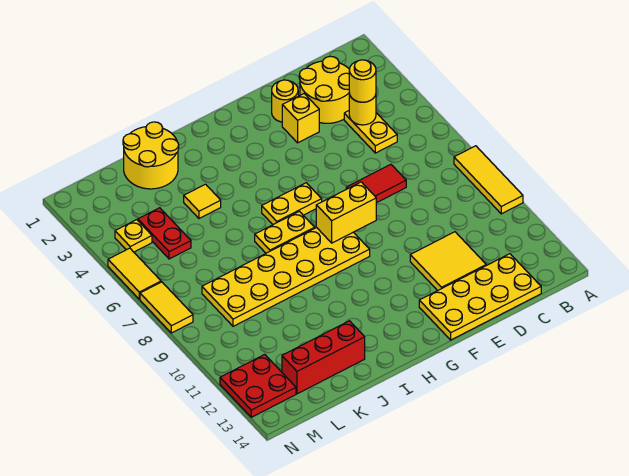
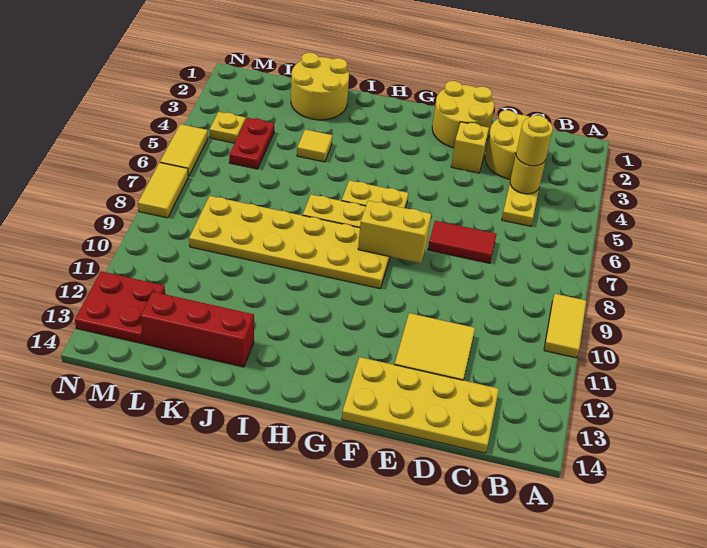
yellow 1x3 tile [454,146,523,214] -> yellow 1x2 tile [544,294,586,358]
yellow 1x1 round brick [272,80,298,122] -> yellow 2x2 round brick [432,81,494,148]

